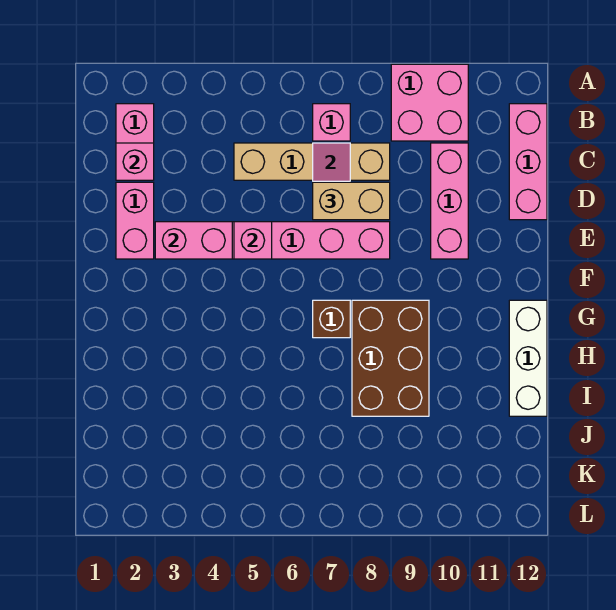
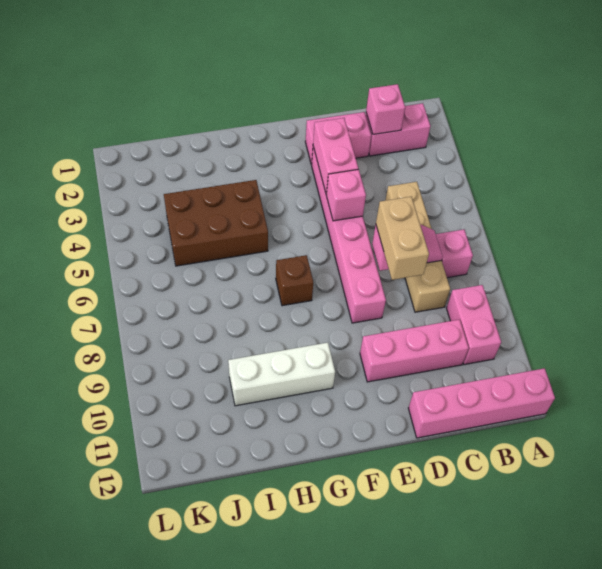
pink 2x2 brick [391,64,468,141] -> pink 1x2 brick [447,285,501,365]
pink 1x3 brick [509,104,547,220] -> pink 1x4 brick [408,368,555,438]
brown 2x3 brick [352,300,429,416] -> brown 2x3 brick moved to [164,180,268,266]
white 1x3 brick [509,300,547,416] -> white 1x3 brick moved to [228,343,335,406]

